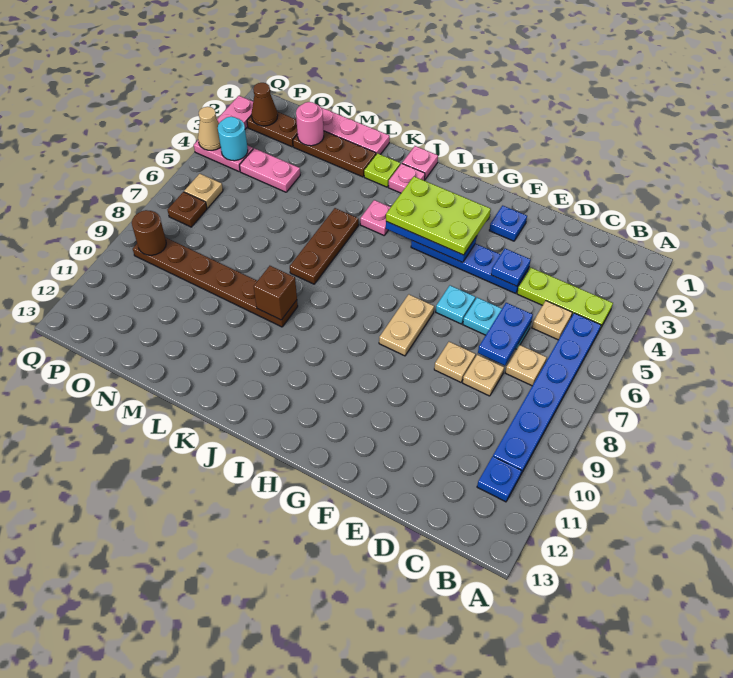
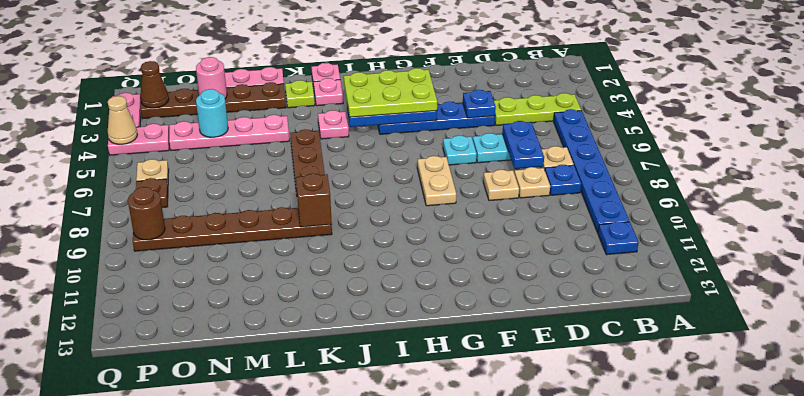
tan 1x1 plate [532,301,572,340] -> none
blue 1x1 plate [489,206,527,241] -> blue 1x1 plate moved to [545,165,581,195]
pink 1x2 plate [240,148,300,192] -> pink 1x4 plate [169,115,289,150]
cyan 1x1 round brick [218,117,248,161] -> cyan 1x1 round brick moved to [196,89,228,137]

